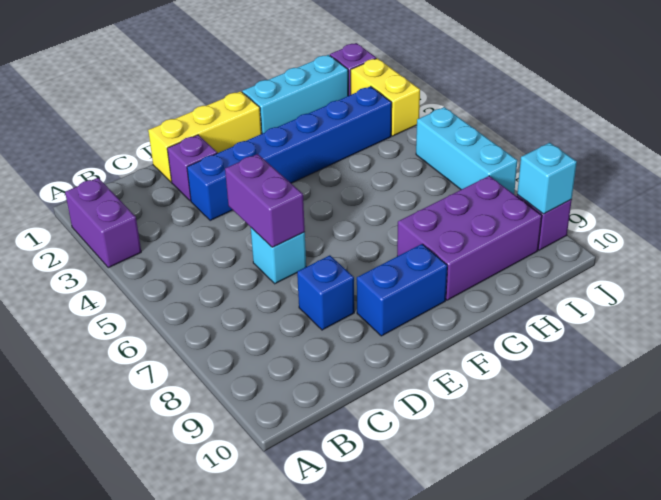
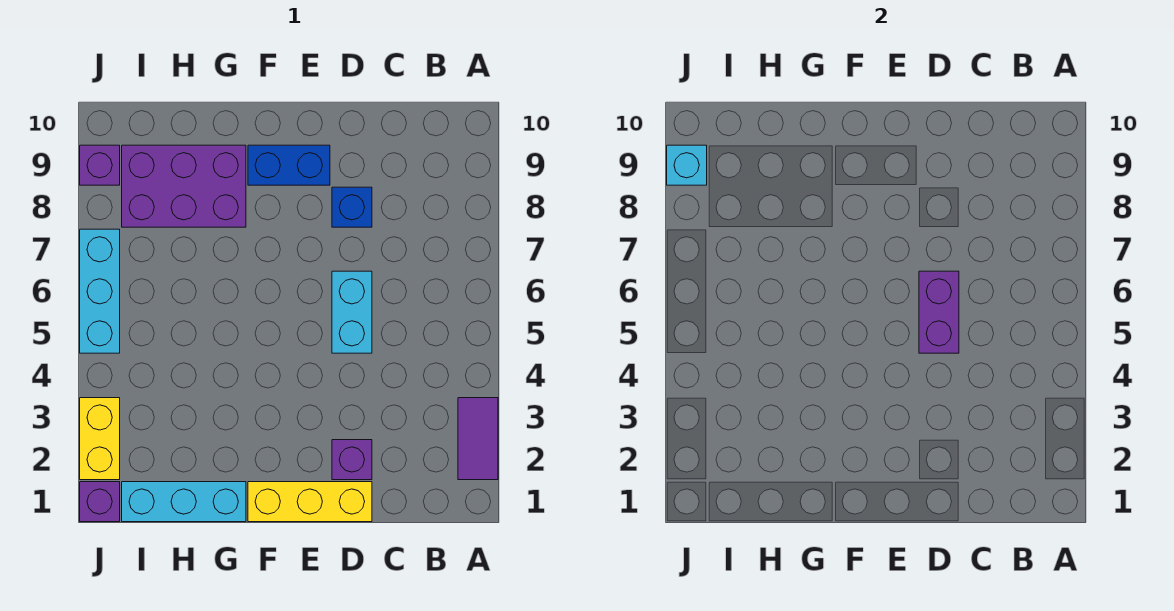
purple 1x2 brick [65,178,141,268] -> purple 1x2 tile [458,398,498,480]
blue 1x6 brick [187,86,392,221] -> none
cyan 1x1 brick [251,228,306,284] -> cyan 1x2 brick [332,271,372,353]

